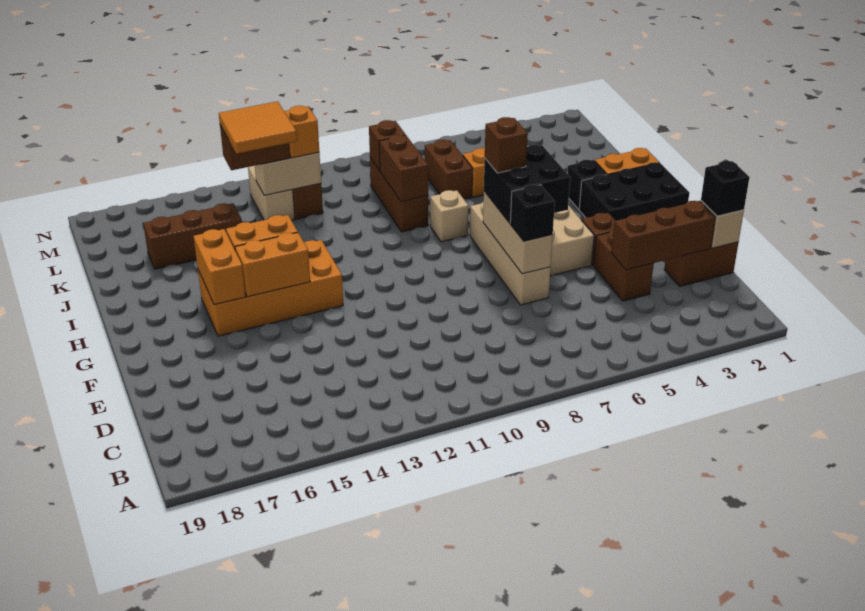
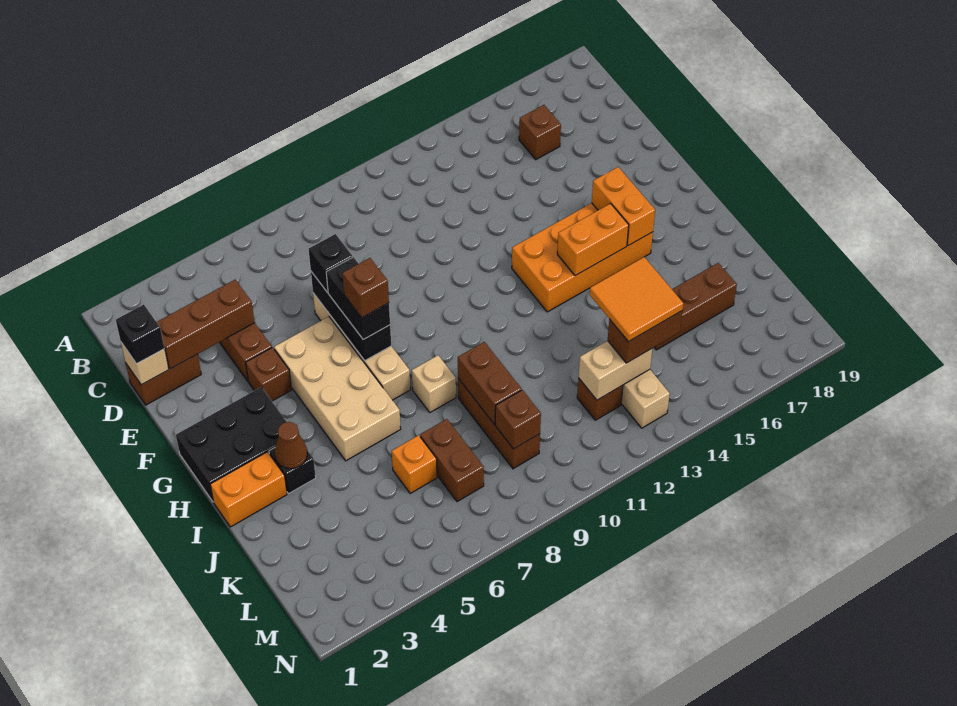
none -> brown 1x1 brick [519,105,561,159]
tan 1x3 brick [483,191,553,274] -> black 1x3 brick [311,272,391,360]
black 2x2 brick [484,145,570,223] -> black 1x2 brick [326,257,390,339]
orange 1x2 brick [235,233,310,297] -> none
none -> brown 1x1 cone [275,422,307,469]
orange 1x1 brick [284,106,319,158] -> none

